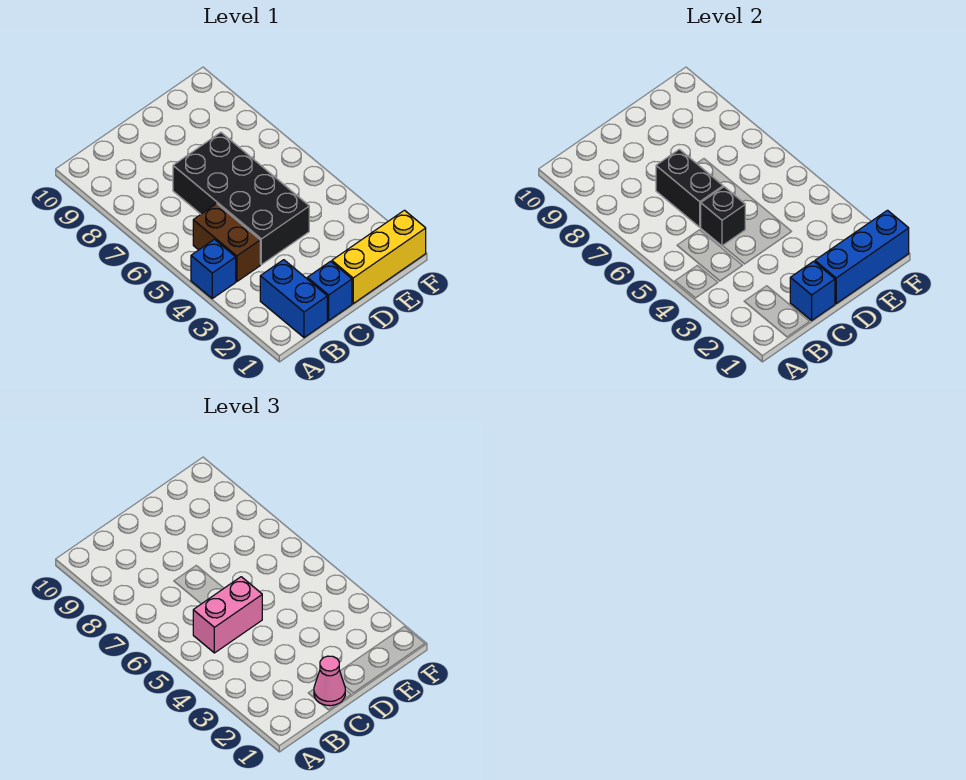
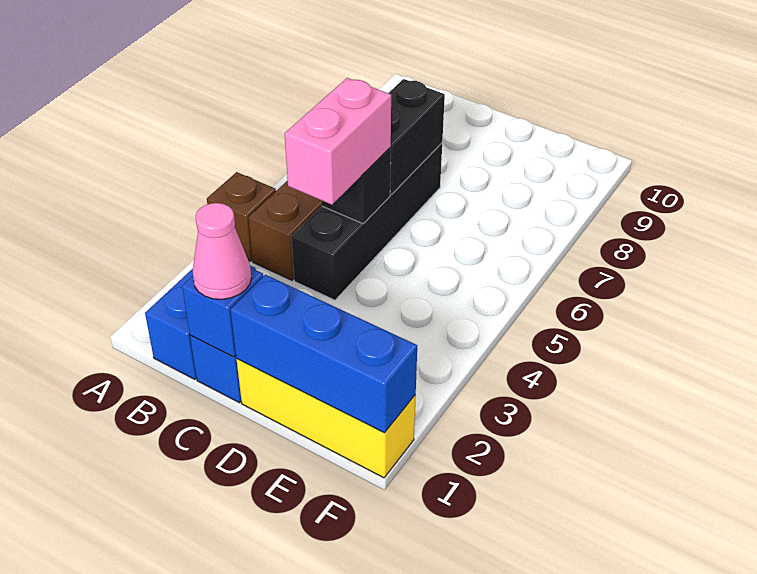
blue 1x1 brick [191,239,236,298] -> brown 1x1 brick [207,172,276,261]
pink 1x2 brick [193,577,262,653] -> pink 1x2 brick turned to [285,78,391,205]
black 2x4 brick [173,132,309,265] -> black 1x4 brick [291,143,442,300]

